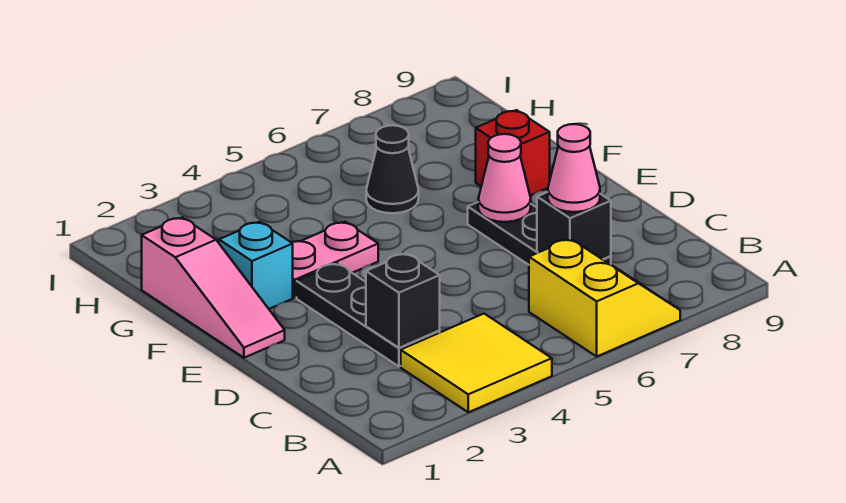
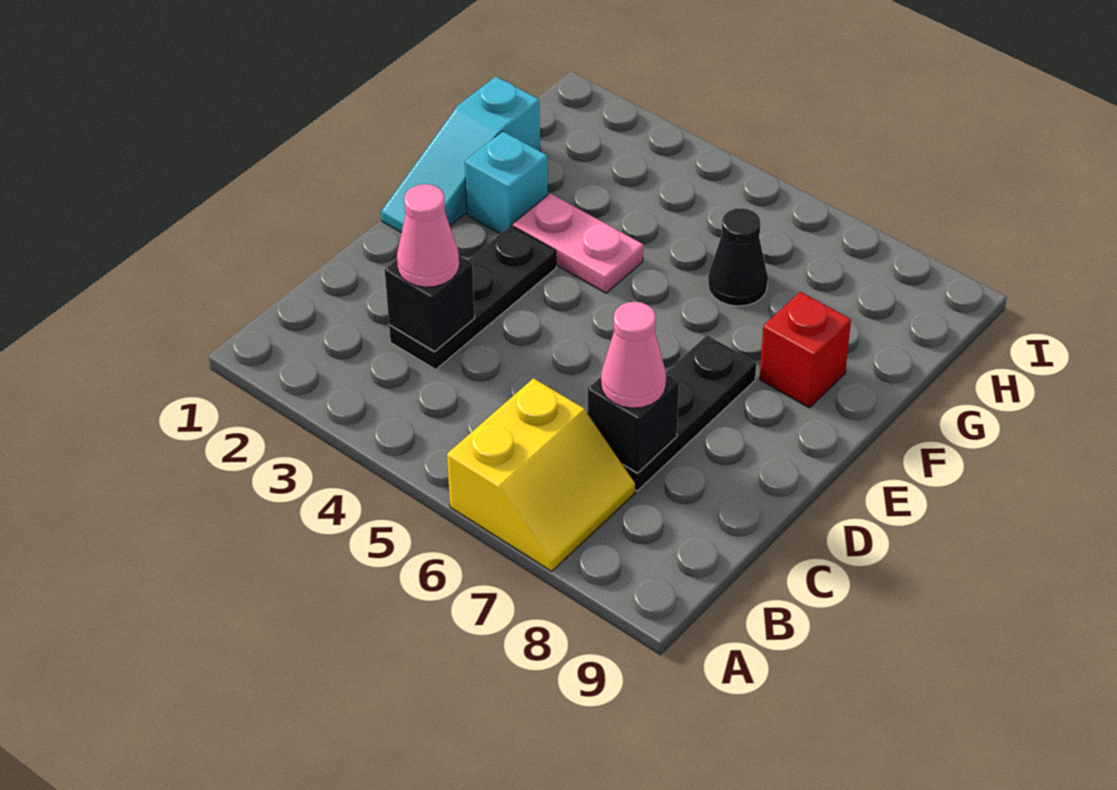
yellow 2x2 tile [401,314,552,412] -> none
pink 1x3 slope [142,217,285,358] -> cyan 1x3 slope [381,76,540,233]
pink 1x1 cone [478,134,531,222] -> pink 1x1 cone moved to [397,184,459,287]

